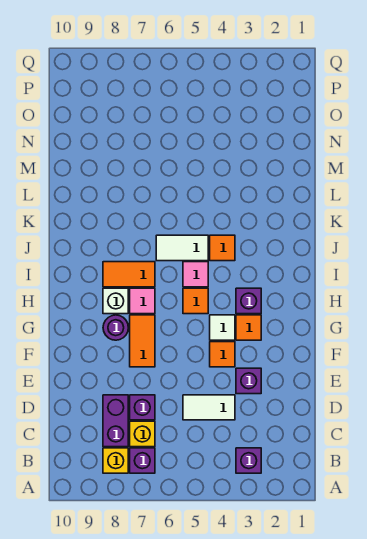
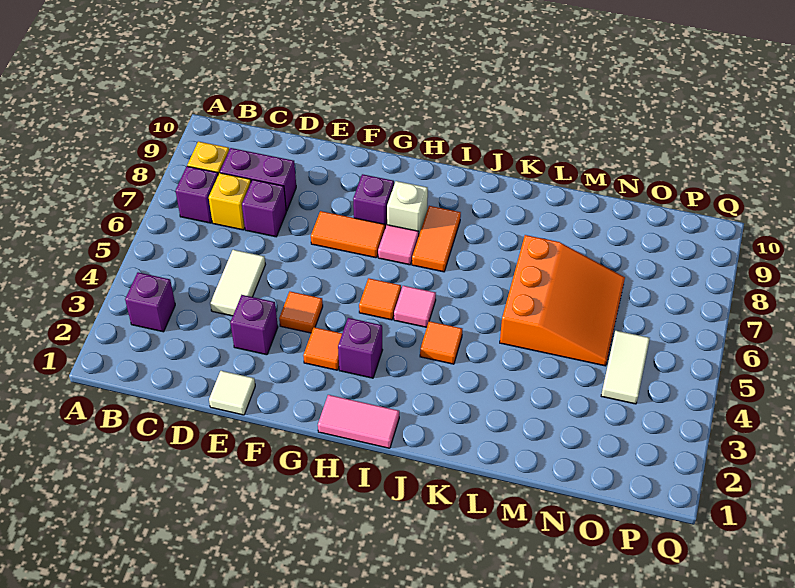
white 1x1 tile [210,315,235,340] -> white 1x1 tile moved to [209,371,255,415]
purple 1x1 round brick [103,315,128,340] -> purple 1x1 brick [353,174,394,228]
none -> pink 1x2 tile [318,395,399,448]
white 1x2 tile [156,235,208,261] -> white 1x2 tile moved to [601,331,650,404]
none -> orange 3x3 slope [500,235,625,366]

